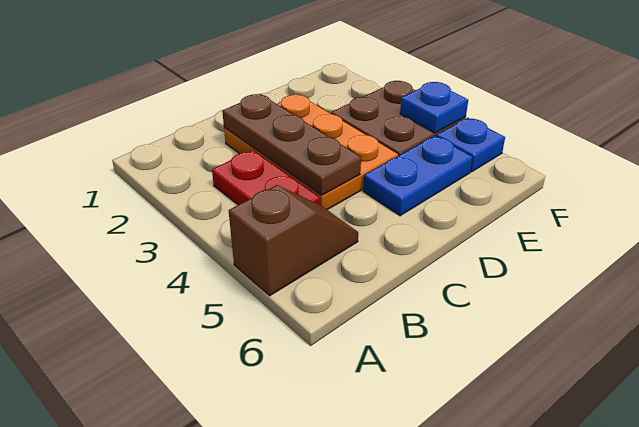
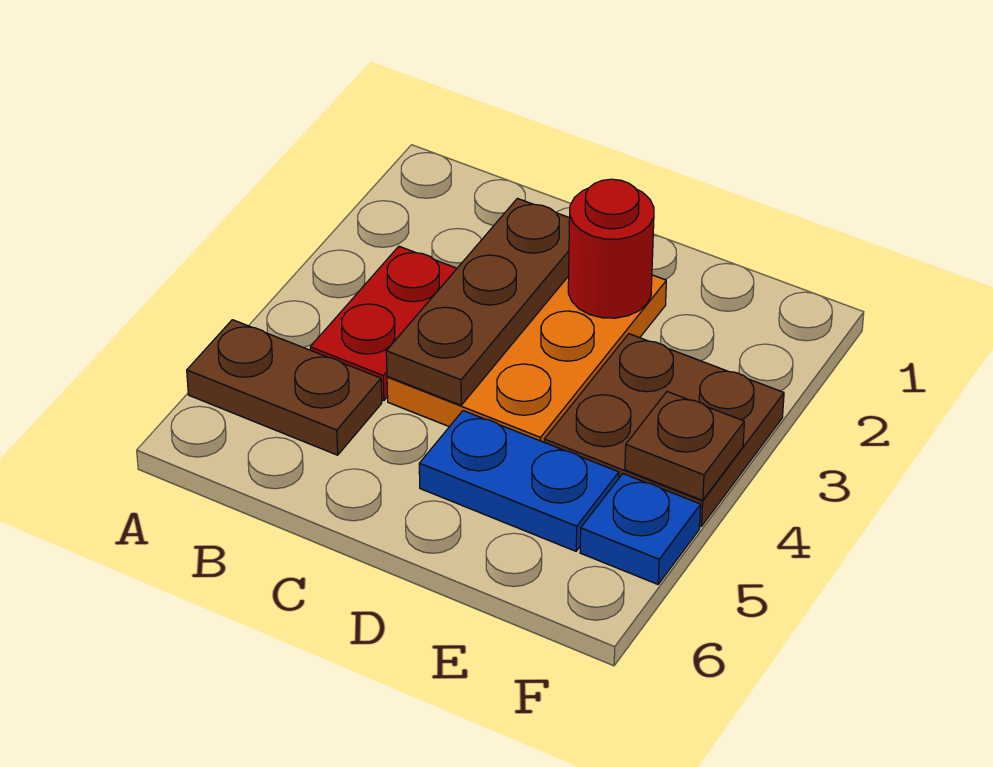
brown 1x2 slope [229,185,358,296] -> brown 1x2 plate [187,320,382,455]
none -> red 1x1 round brick [568,179,654,318]
blue 1x1 plate [400,82,468,133] -> brown 1x1 plate [625,392,744,500]

